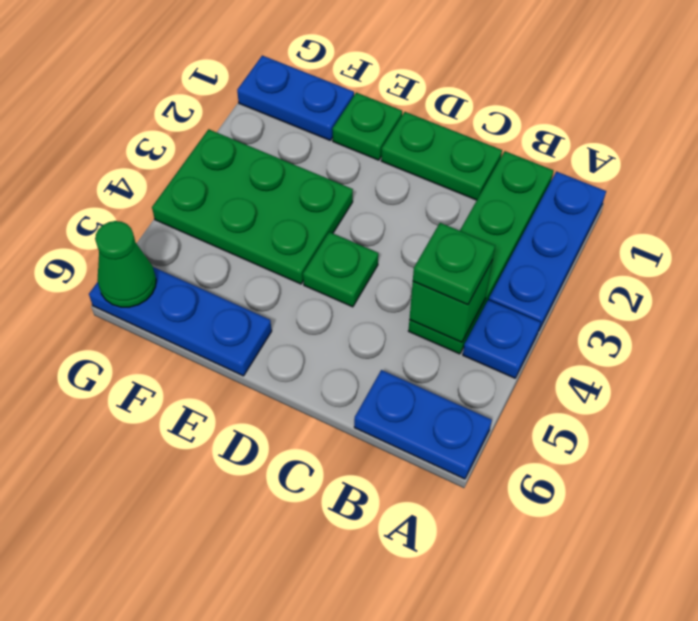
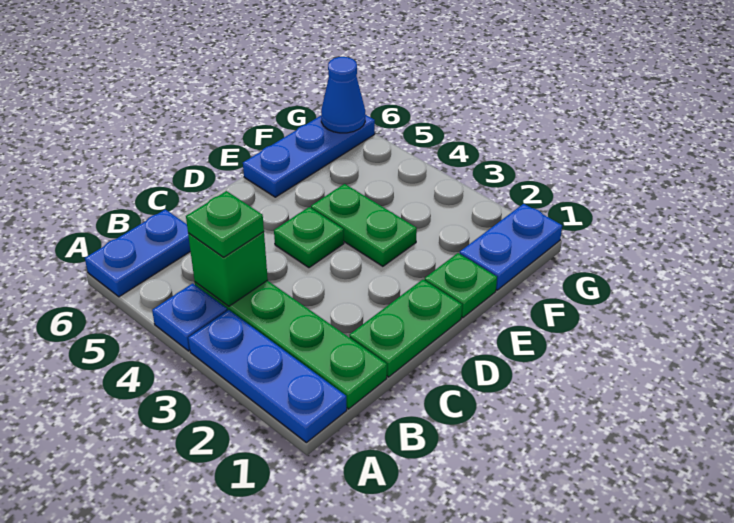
green 2x3 plate [152,129,353,284] -> green 1x2 plate [311,184,417,266]
green 1x1 cone [95,221,156,307] -> blue 1x1 cone [321,57,365,133]

